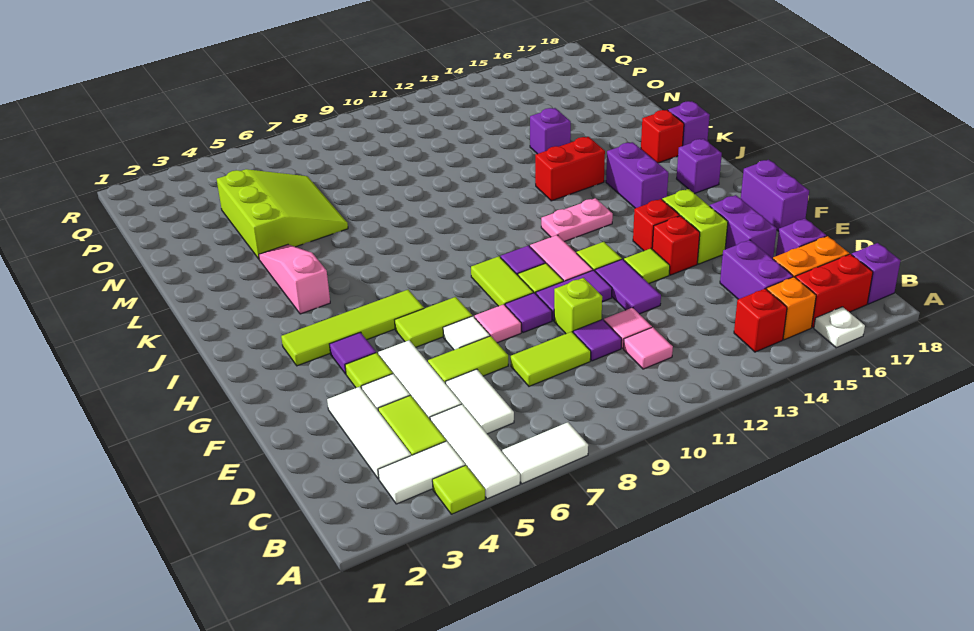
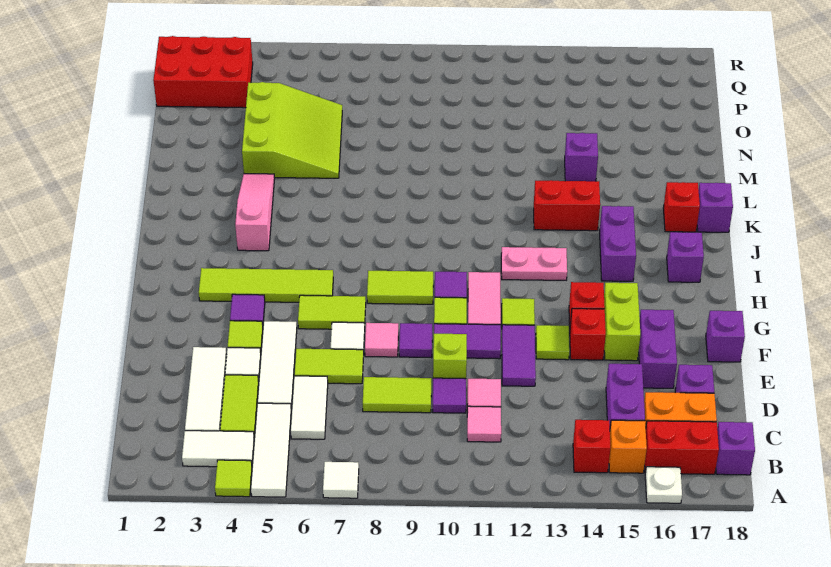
white 1x2 tile [502,422,588,484] -> white 1x1 tile [323,462,359,498]
purple 1x2 brick [741,160,809,231] -> purple 1x1 brick [706,311,745,362]
lime 1x2 tile [471,256,534,306] -> lime 1x2 tile turned to [367,271,433,304]
none -> red 2x3 brick [153,36,253,108]

